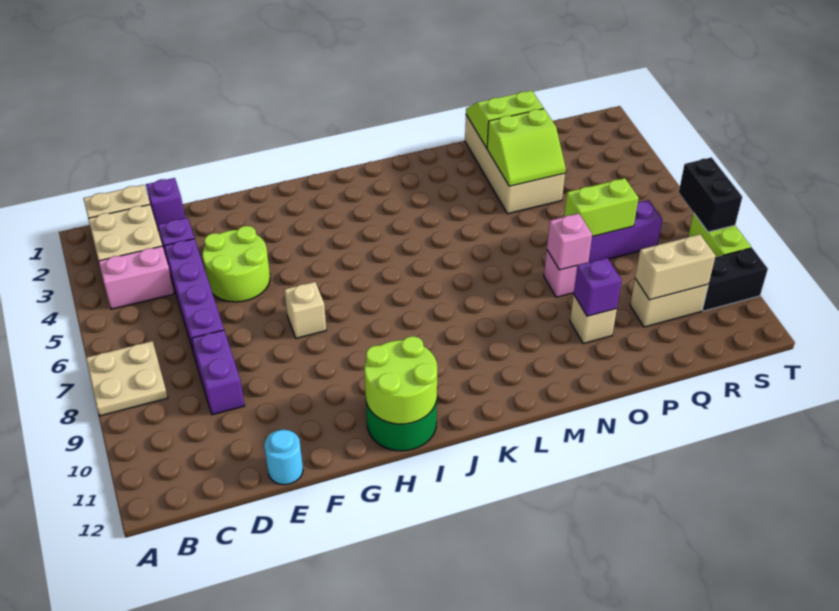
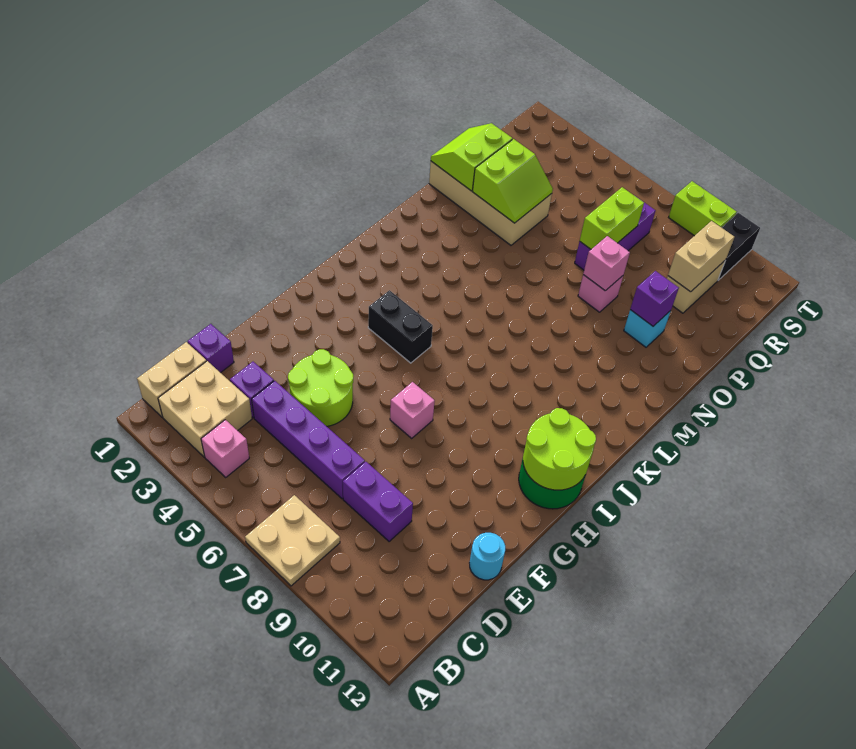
pink 1x2 brick [99,246,174,309] -> pink 1x1 brick [201,420,249,477]
tan 1x1 brick [284,282,326,338] -> pink 1x1 brick [390,382,435,438]
tan 1x1 brick [570,295,617,344] -> cyan 1x1 brick [624,310,671,347]
black 1x2 brick [679,157,742,232] -> black 1x2 brick moved to [368,290,433,363]

